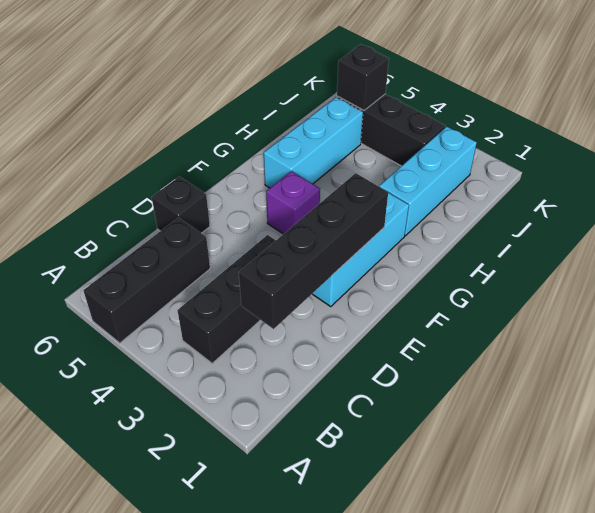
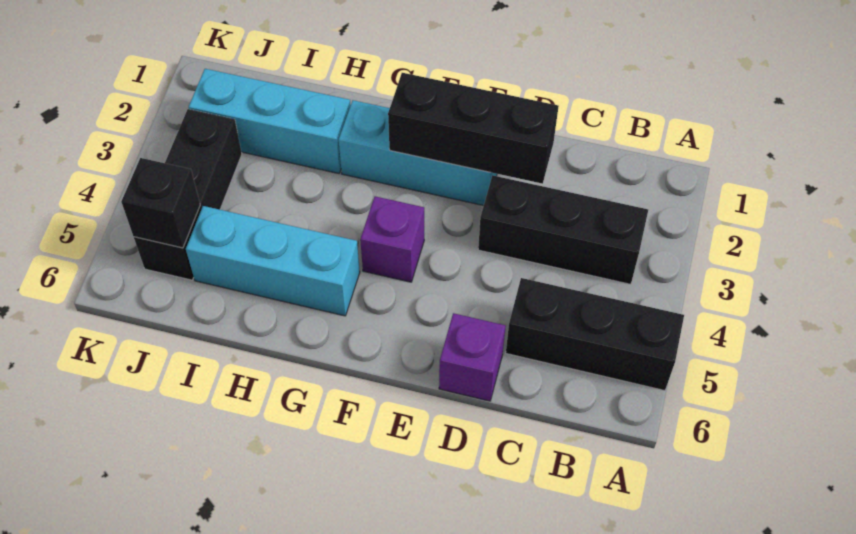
black 1x4 brick [239,173,388,329] -> black 1x3 brick [388,73,559,184]
black 1x1 brick [152,177,210,233] -> purple 1x1 brick [439,313,506,401]

